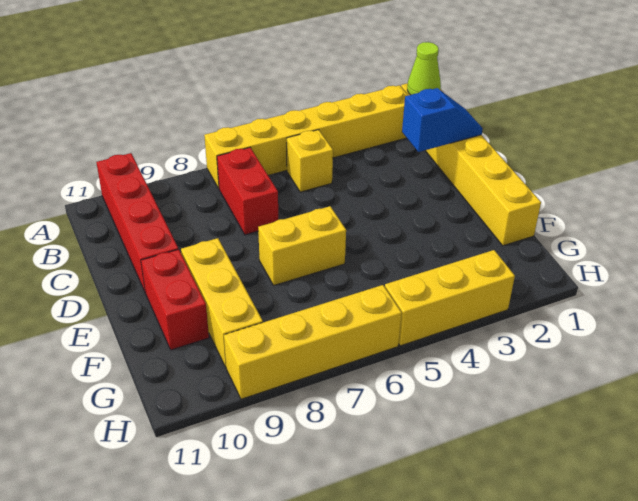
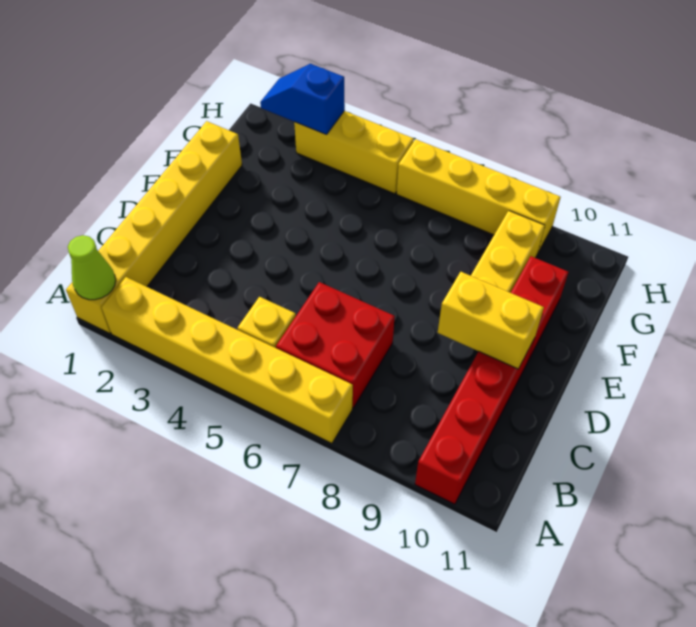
red 1x2 brick [217,147,278,235] -> red 2x2 brick [276,282,395,408]
blue 1x2 slope [402,88,483,152] -> blue 1x2 slope moved to [260,64,345,134]
yellow 1x2 brick [258,206,346,285] -> yellow 1x2 brick moved to [438,272,544,369]

